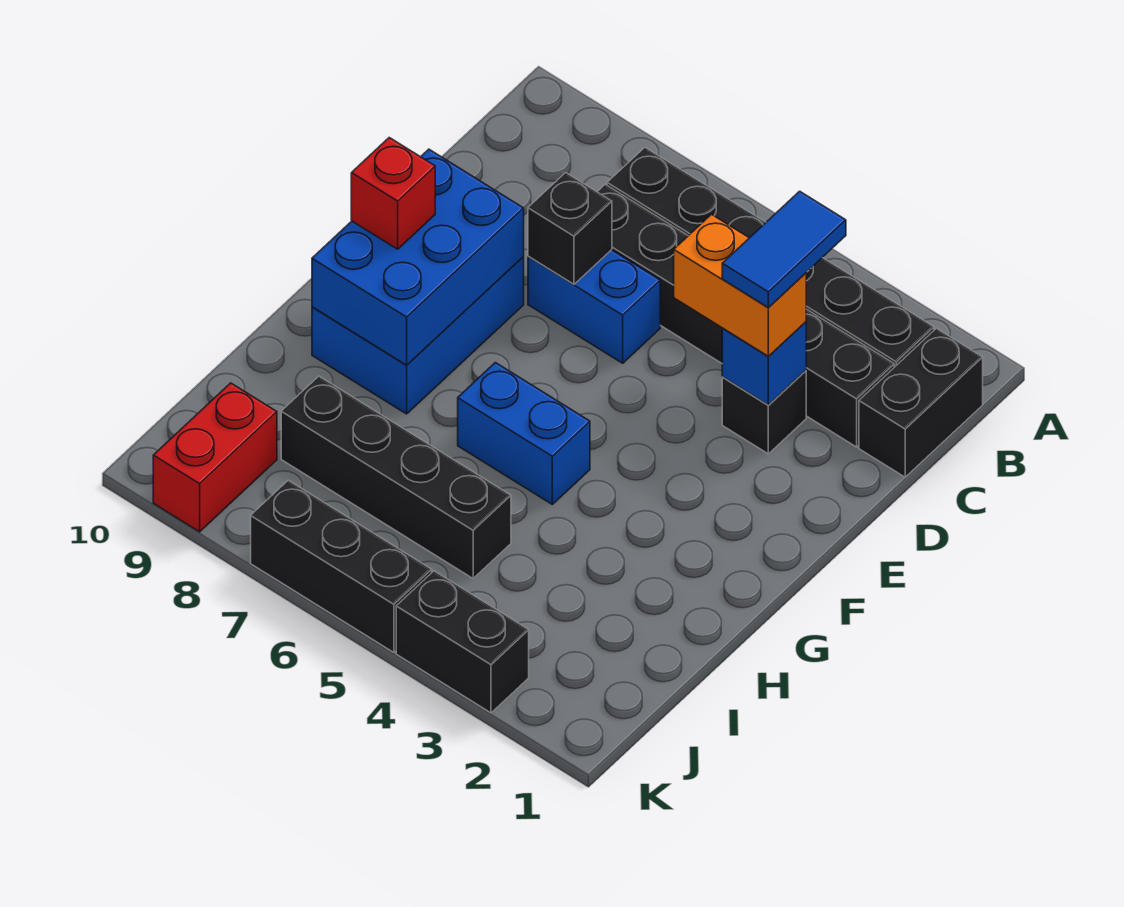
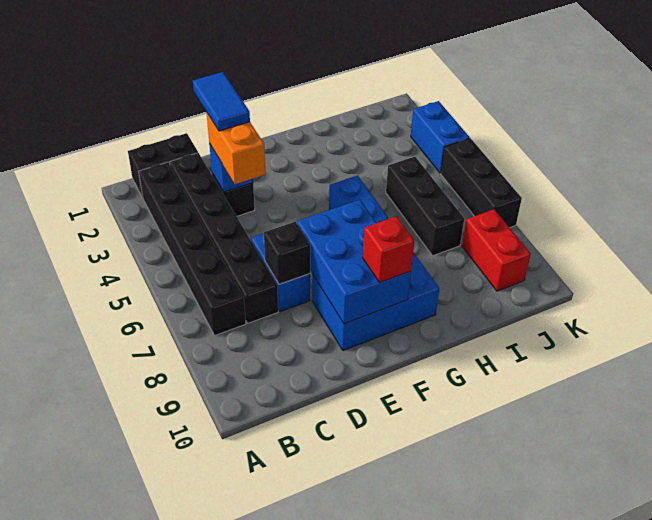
blue 1x2 tile [722,191,846,308] -> blue 1x2 tile turned to [193,72,250,131]
blue 2x3 brick [312,149,524,365] -> blue 2x3 brick turned to [297,200,411,324]
black 1x4 brick [281,376,511,578] -> black 1x3 brick [386,157,464,256]
red 1x2 brick [153,383,277,532] -> red 1x2 brick turned to [462,209,531,291]
black 1x2 brick [396,571,529,713] -> blue 1x2 brick [411,101,470,173]

